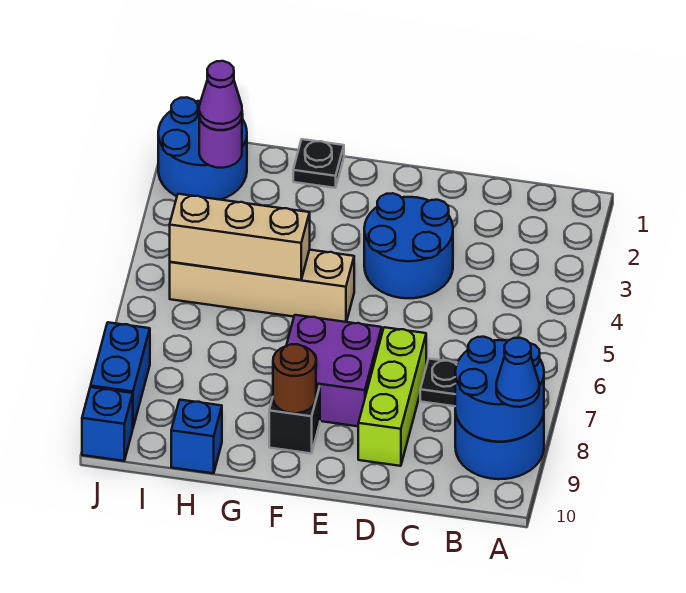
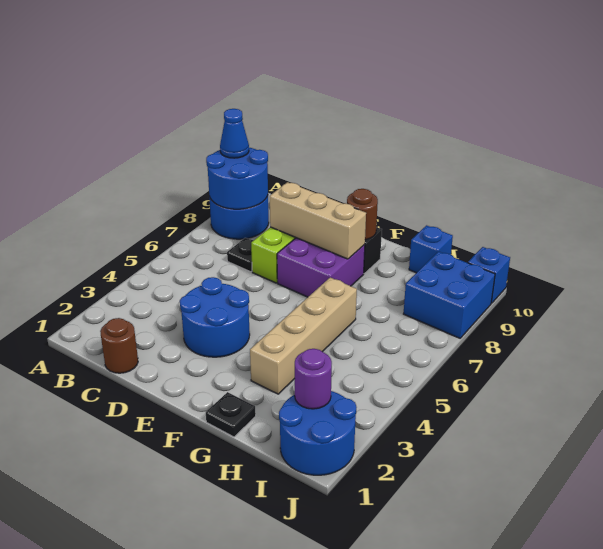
none -> brown 1x1 round brick [100,318,138,373]
tan 1x4 brick [170,250,354,322] -> tan 1x4 brick turned to [250,277,357,394]
tan 1x3 brick [170,194,310,280] -> tan 1x3 brick moved to [269,182,366,259]
purple 1x1 cone [199,61,242,130] -> none
blue 1x2 brick [91,322,150,427] -> blue 2x2 brick [404,252,495,338]

